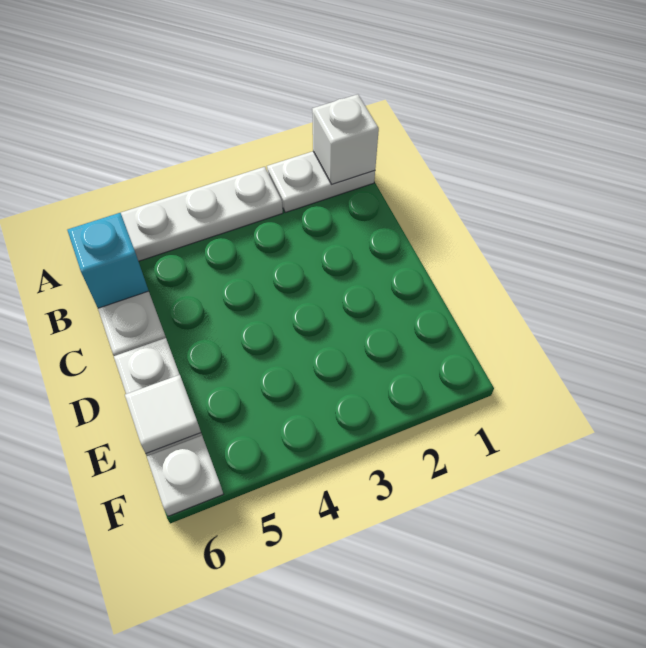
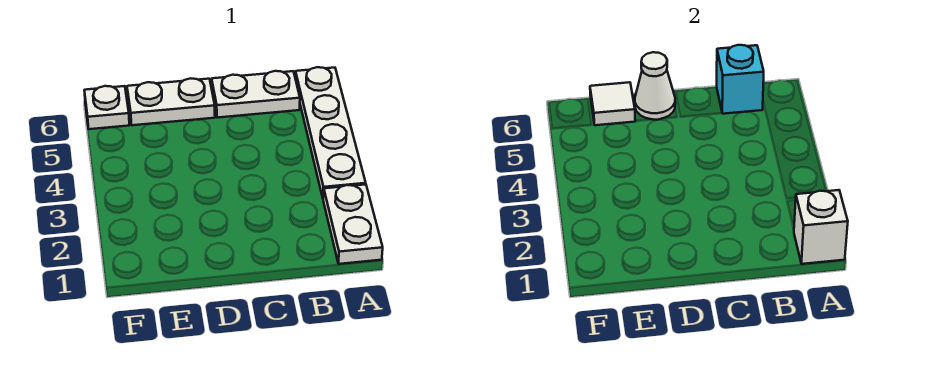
none -> white 1x1 cone [635,52,675,120]

